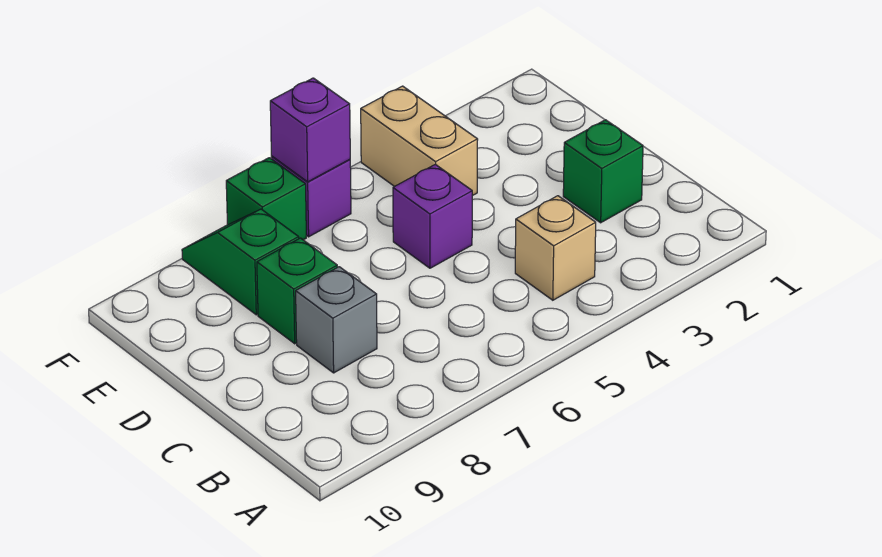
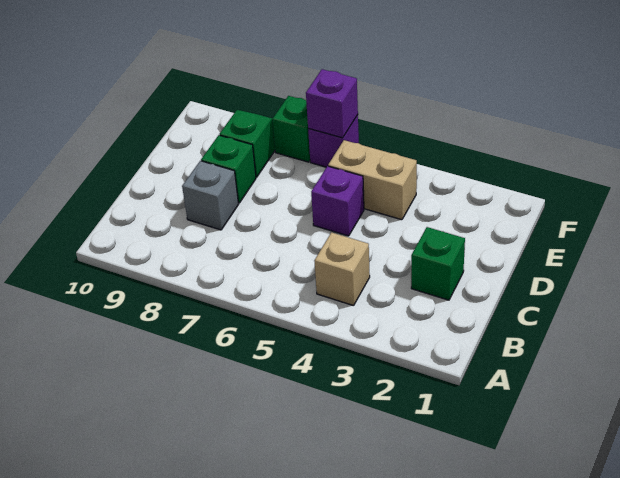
tan 1x2 brick [361,86,478,196] -> tan 1x2 brick turned to [328,140,417,220]

